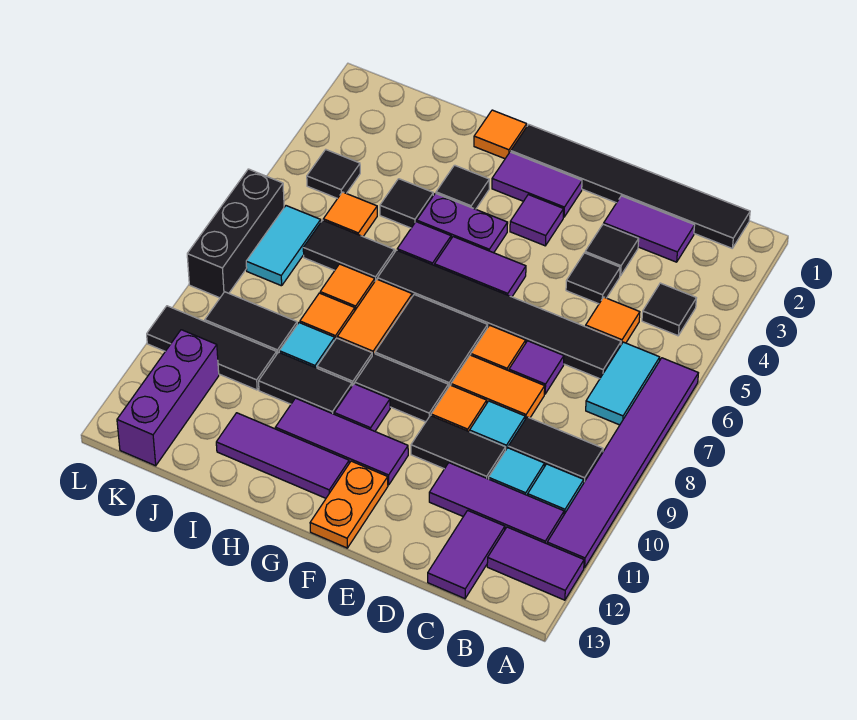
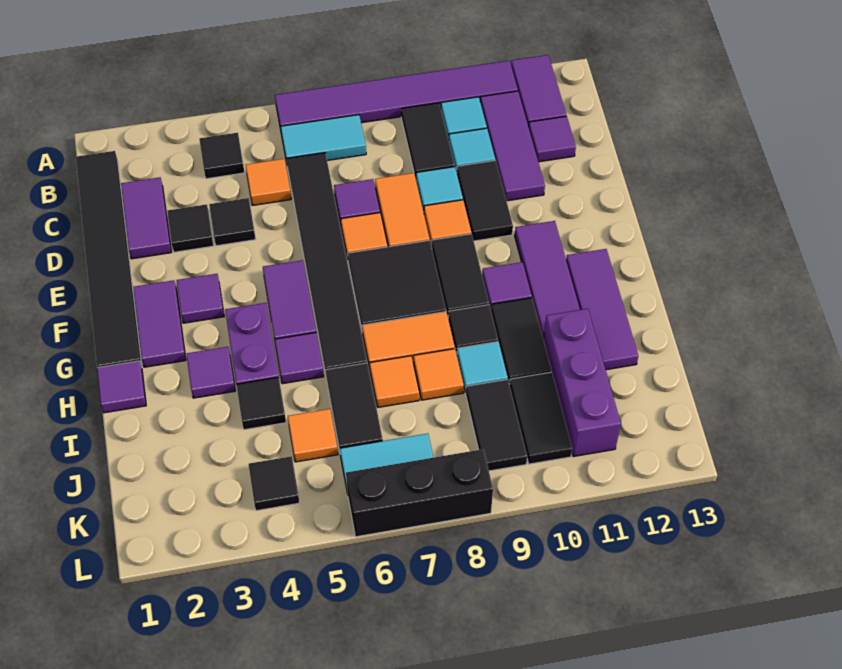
purple 1x2 tile [428,510,505,599] -> purple 1x1 tile [529,116,576,162]
orange 1x2 plate [310,461,388,548] -> none
orange 1x1 tile [474,110,527,159] -> purple 1x1 tile [97,361,146,413]
black 1x1 tile [436,165,489,209] -> purple 1x1 tile [186,347,235,398]
black 1x3 tile [147,306,277,390] -> black 1x2 tile [510,372,572,464]
purple 1x3 brick [117,330,219,466] -> purple 1x3 brick turned to [543,309,621,457]

